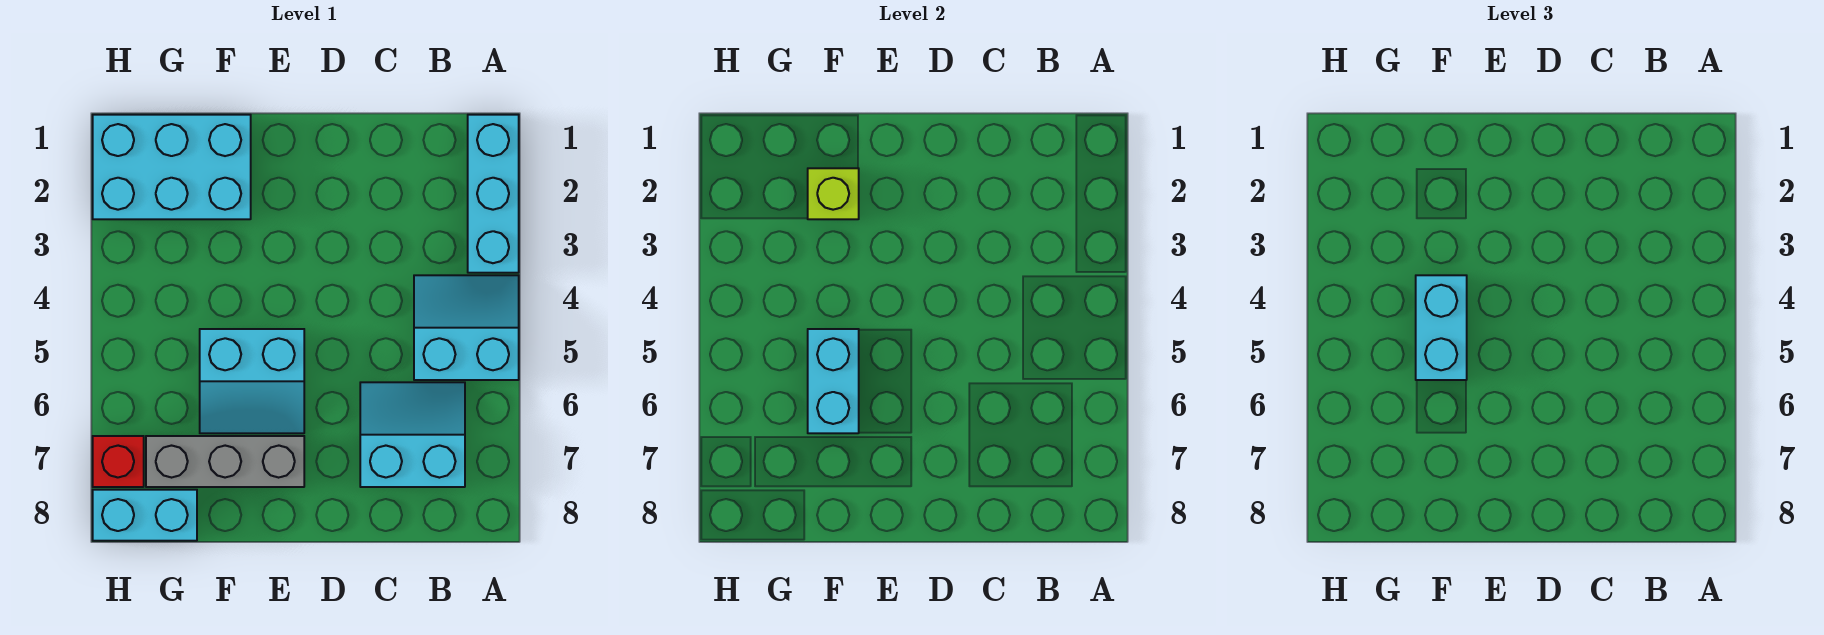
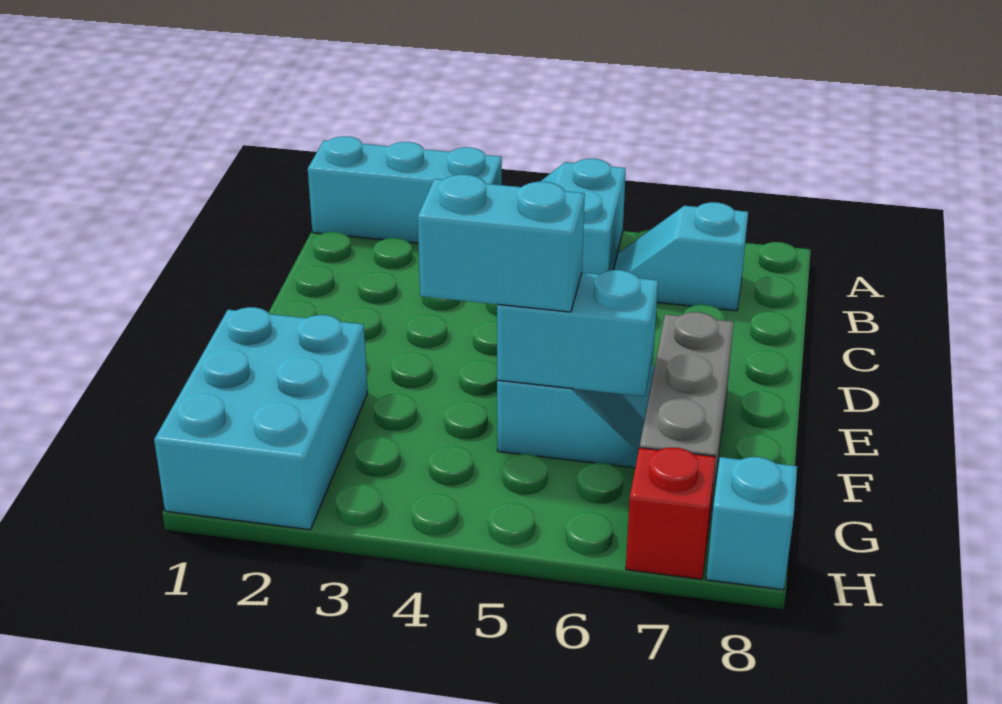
cyan 2x2 slope [360,382,465,487] -> cyan 1x2 slope [614,202,748,311]
lime 1x1 brick [808,168,859,219] -> none
cyan 1x2 brick [93,490,197,541] -> cyan 1x1 brick [706,457,797,590]

